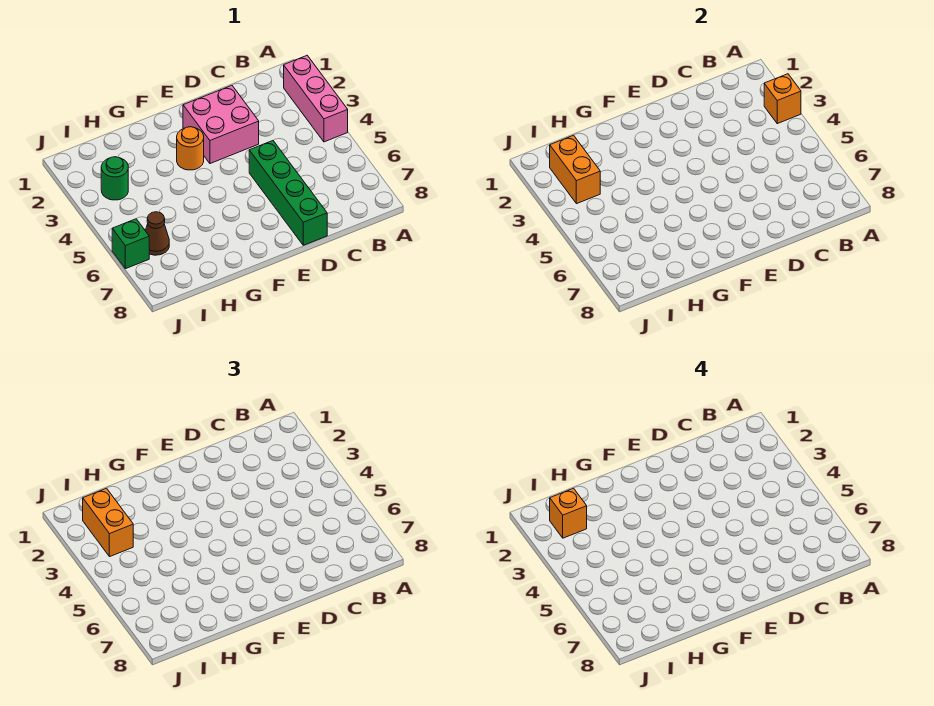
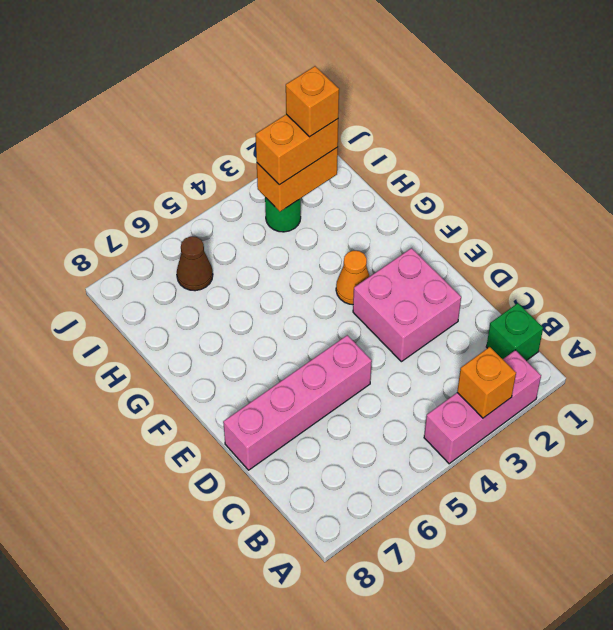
green 1x4 brick [249,141,327,245] -> pink 1x4 brick [223,335,372,470]
orange 1x1 round brick [177,127,204,170] -> orange 1x1 cone [336,251,370,305]
green 1x1 brick [112,219,149,269] -> green 1x1 brick moved to [486,303,543,361]

